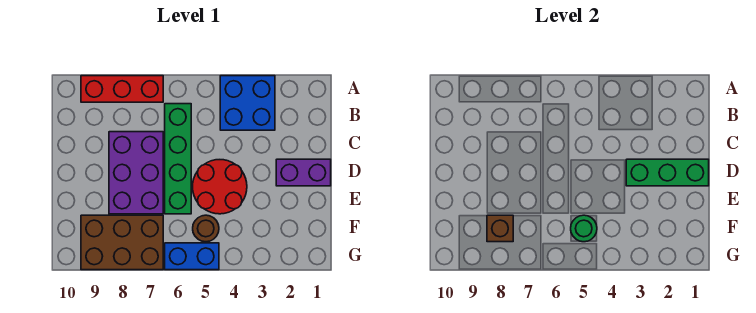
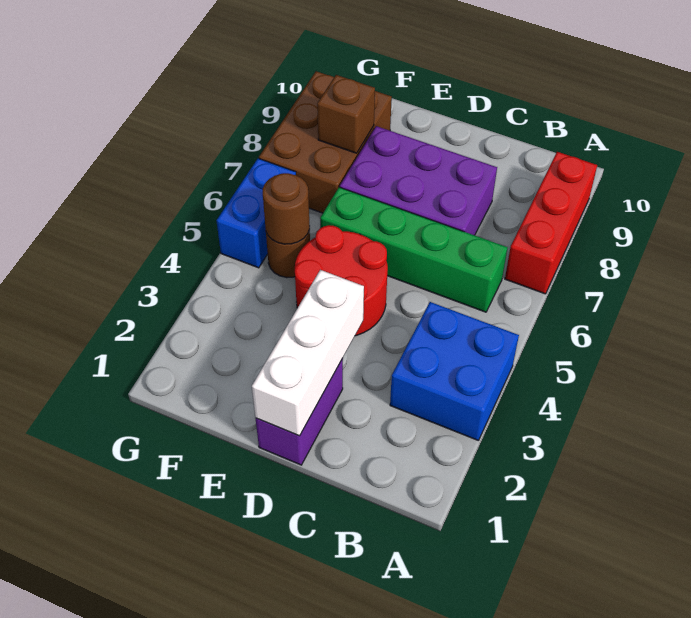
green 1x3 brick [626,159,709,186] -> white 1x3 brick [252,270,364,436]
green 1x1 round brick [571,215,597,242] -> brown 1x1 round brick [263,173,310,244]

